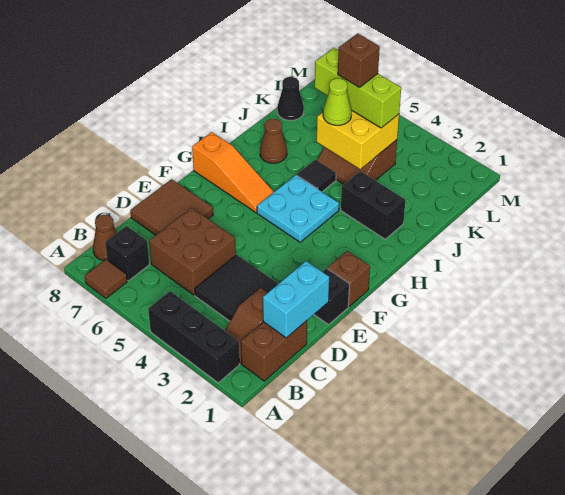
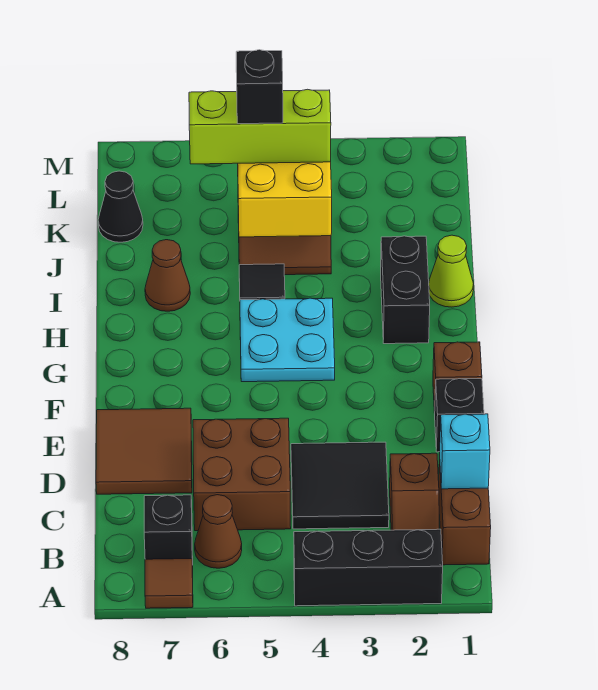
brown 1x1 cone [93,215,117,261] -> brown 1x1 cone moved to [195,495,242,568]
cyan 1x2 brick [263,261,329,338] -> cyan 1x1 brick [440,414,490,489]
orange 1x3 slope [192,132,274,213] -> none
black 1x2 brick [341,171,405,239] -> black 1x2 brick turned to [381,236,430,344]
lime 1x1 cone [323,79,352,125] -> lime 1x1 cone moved to [429,235,474,307]
brown 1x1 brick [338,33,380,87] -> black 1x1 brick [236,50,283,124]

